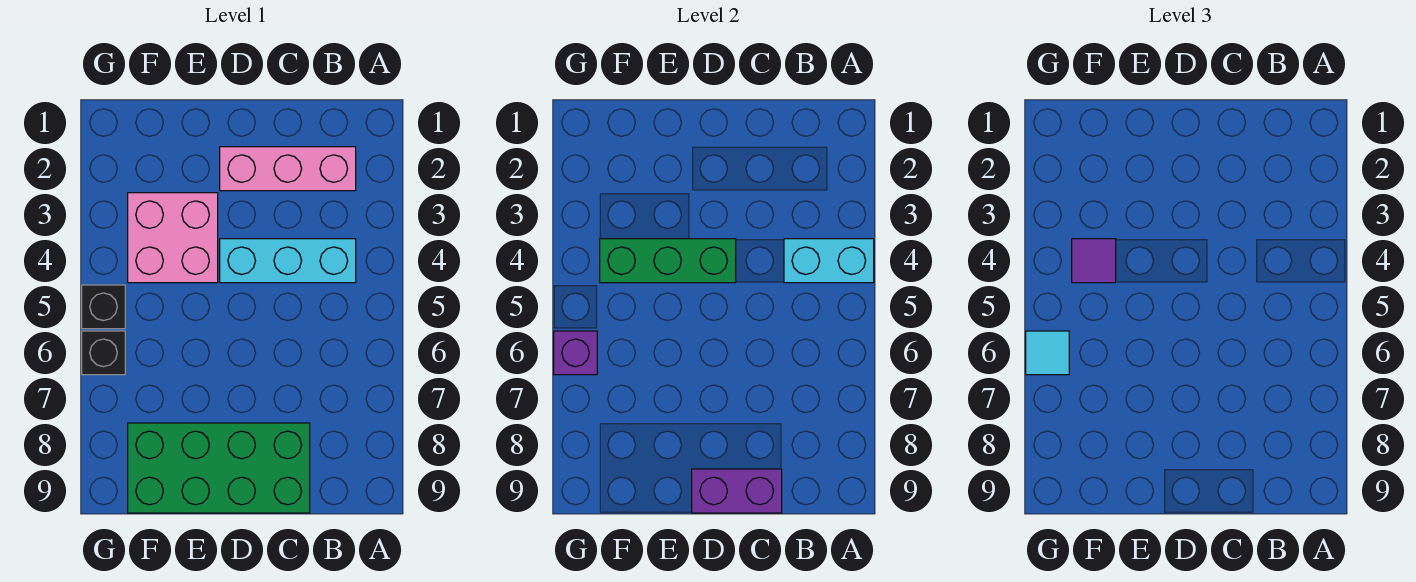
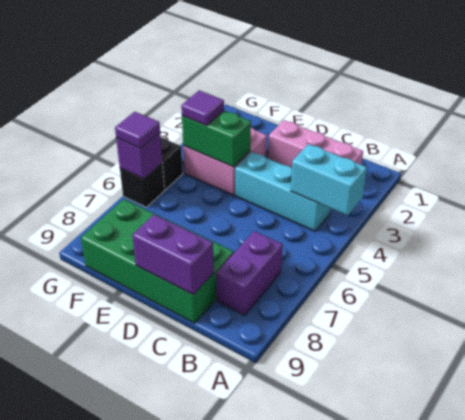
none -> purple 1x2 brick [216,231,283,315]
green 1x3 brick [600,239,736,283] -> green 1x2 brick [182,111,251,167]
cyan 1x1 tile [1026,331,1069,375] -> purple 1x1 tile [115,112,160,148]

